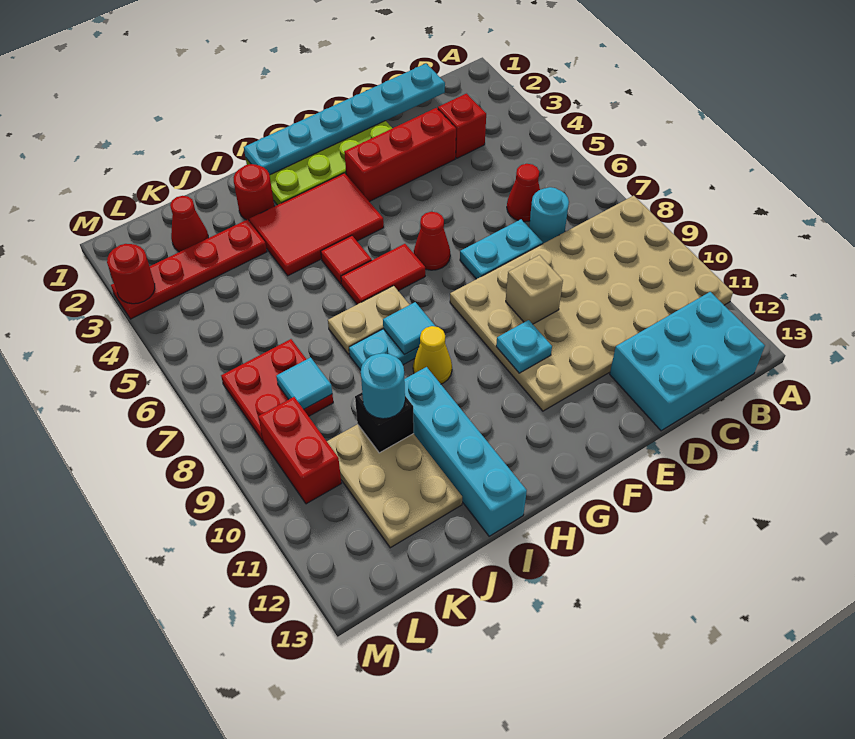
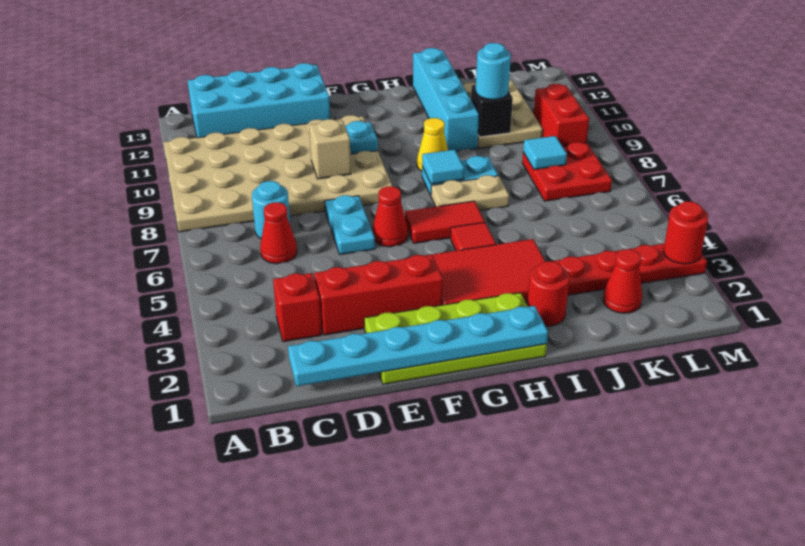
cyan 2x3 brick [610,292,765,431] -> cyan 2x4 brick [188,63,330,138]
cyan 1x2 plate [460,219,543,279] -> cyan 1x2 plate turned to [325,195,375,254]

